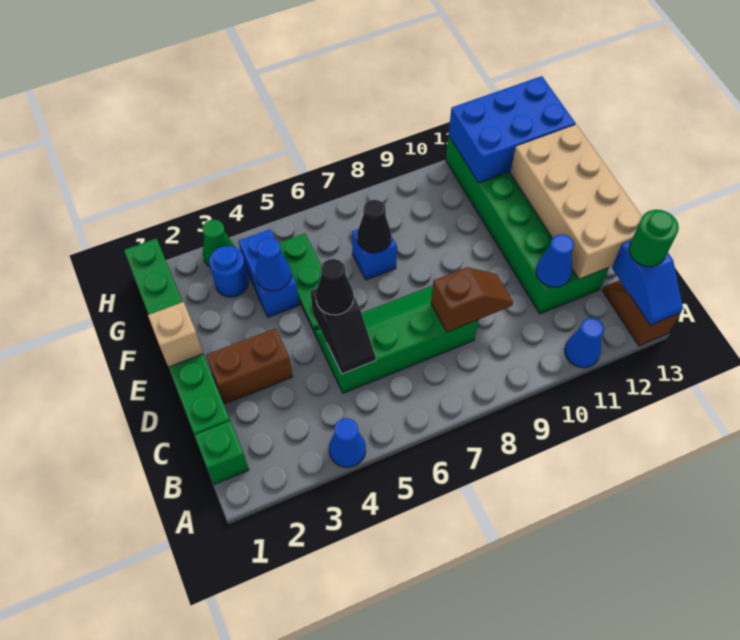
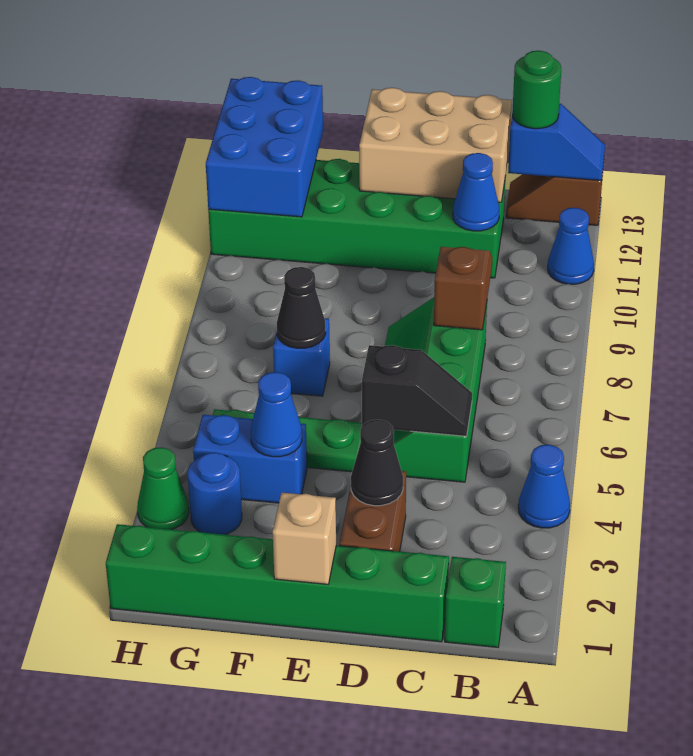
tan 2x4 brick [510,125,642,279] -> tan 2x3 brick [359,88,512,202]
black 1x1 cone [316,259,353,315] -> black 1x1 cone moved to [351,420,403,506]

